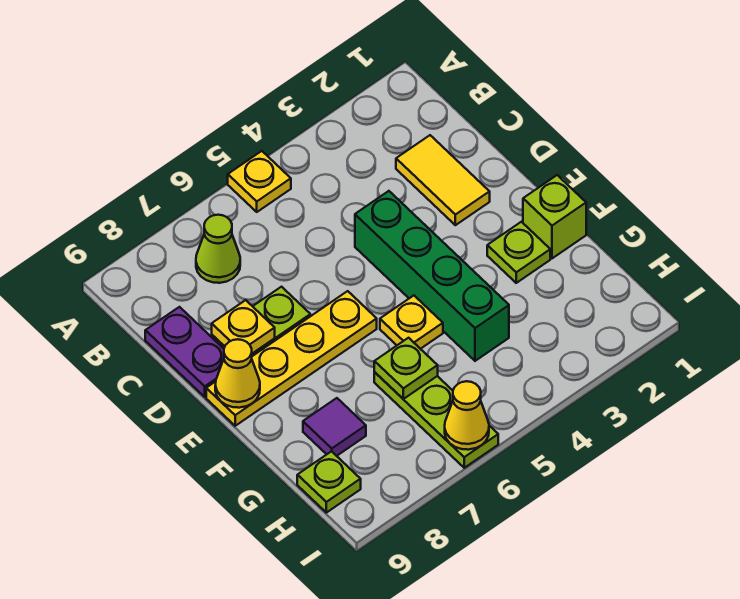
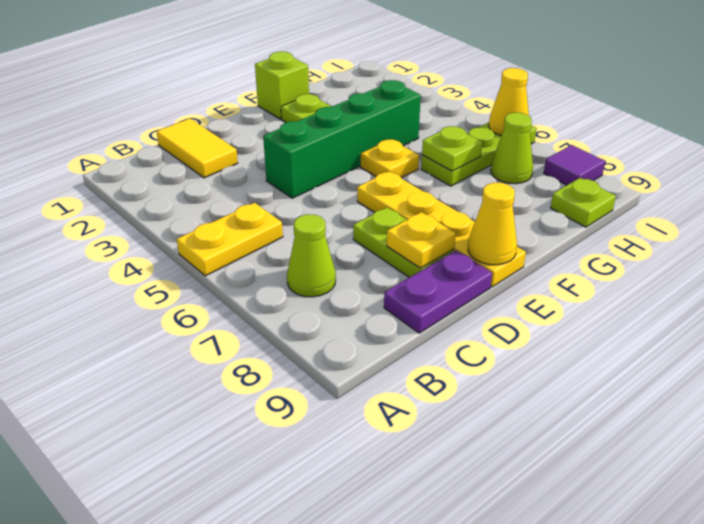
yellow 1x1 plate [228,151,291,212] -> yellow 1x2 plate [177,203,283,276]
yellow 1x2 tile [396,135,490,225] -> yellow 1x2 tile turned to [157,118,238,178]
purple 1x1 tile [303,398,366,456] -> purple 1x1 tile moved to [544,145,605,185]
none -> lime 1x1 cone [491,113,533,184]

